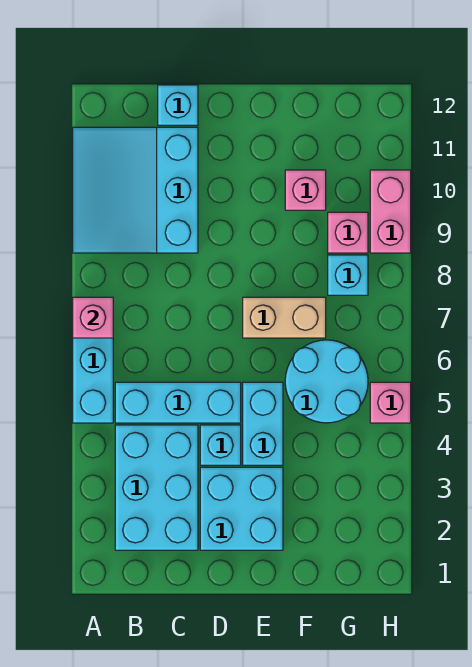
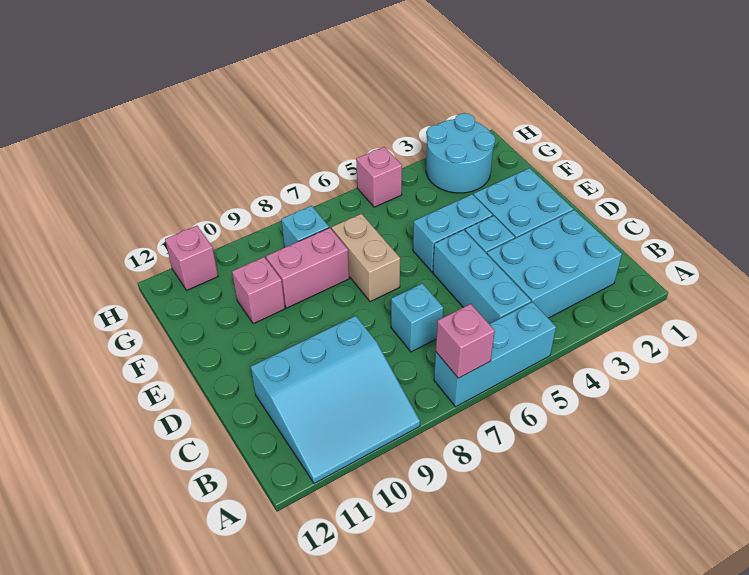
cyan 1x1 brick [158,85,198,125] -> cyan 1x1 brick moved to [391,283,443,352]
cyan 2x2 round brick [285,340,368,423] -> cyan 2x2 round brick moved to [426,113,495,193]
pink 1x1 brick [328,212,368,253] -> pink 1x1 brick moved to [165,226,218,290]
pink 1x2 brick [370,170,411,253] -> pink 1x2 brick moved to [266,228,349,308]

